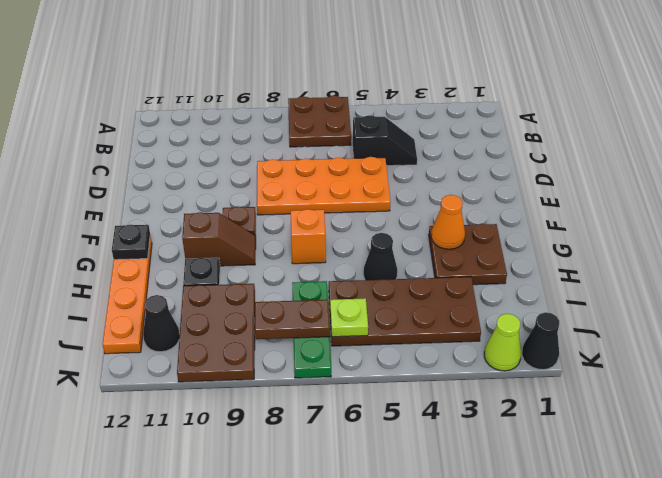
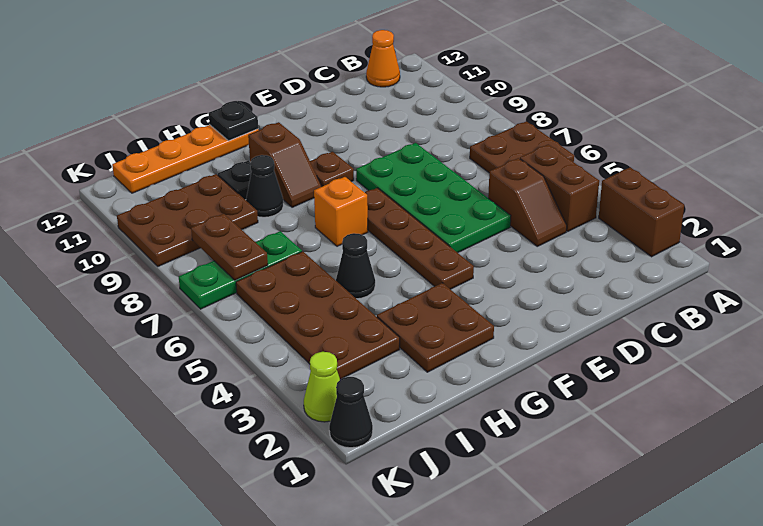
none -> brown 1x2 brick [599,167,684,257]
none -> brown 1x2 brick [520,144,599,231]
black 1x2 slope [353,115,417,166] -> brown 1x2 slope [488,158,567,246]
orange 2x4 plate [257,157,390,215] -> green 2x4 plate [356,143,511,253]
none -> brown 1x4 plate [365,188,474,289]
orange 1x1 cone [431,195,465,249] -> orange 1x1 cone moved to [366,30,400,87]
lime 1x1 plate [330,298,368,337] -> none
black 1x1 cone [143,295,180,352] -> black 1x1 cone moved to [246,155,283,217]

